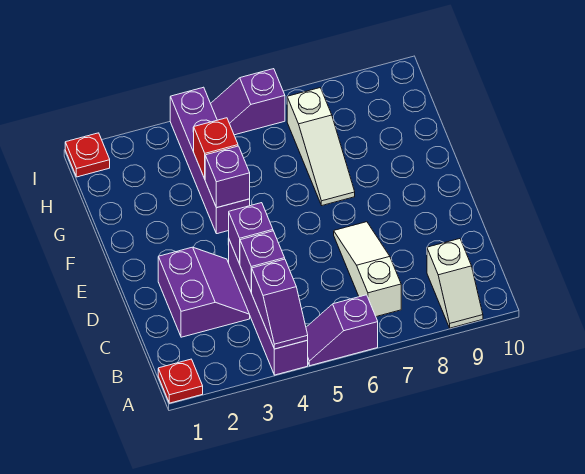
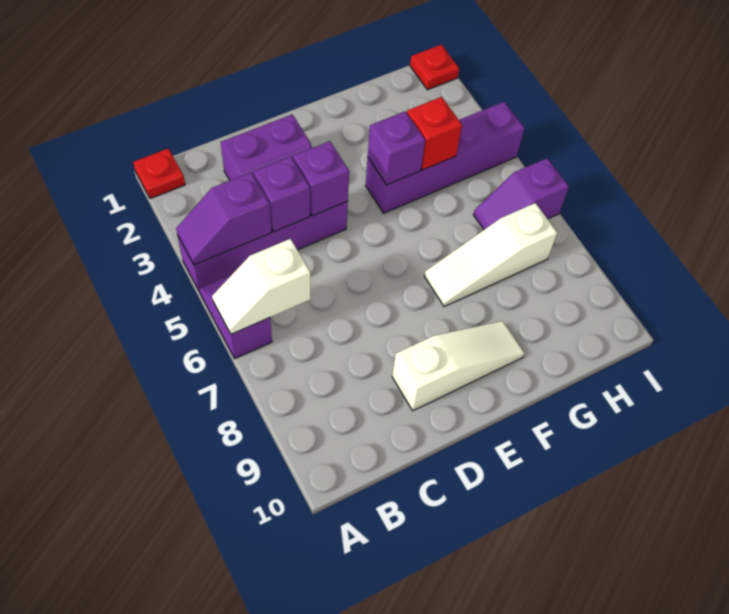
white 1x2 slope [427,239,483,328] -> white 1x2 slope moved to [212,239,311,334]
white 1x3 slope [334,222,401,317] -> white 1x3 slope moved to [392,321,524,411]
purple 1x2 slope [211,69,285,135] -> purple 1x2 slope turned to [473,158,569,230]

